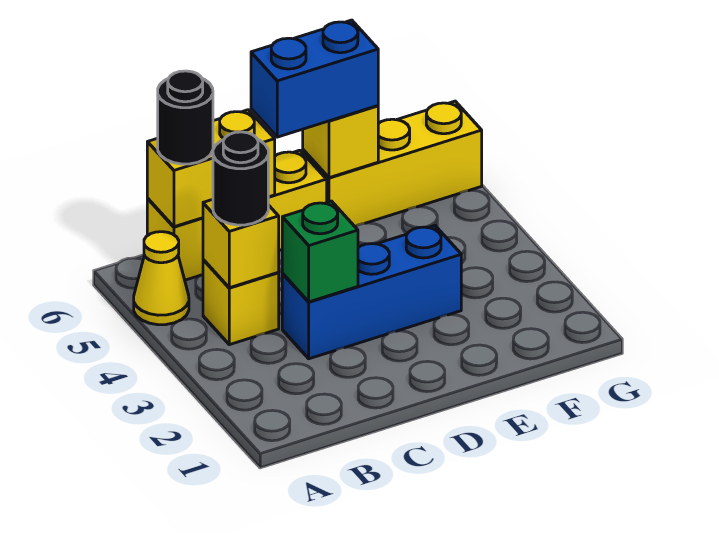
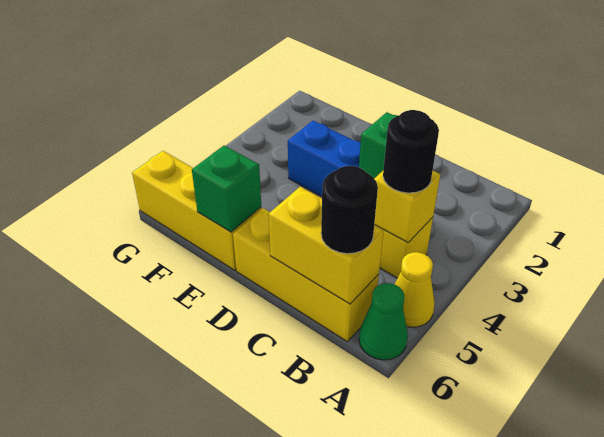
none -> green 1x1 cone [359,283,408,360]
blue 1x2 brick [251,20,378,137] -> none
yellow 1x1 brick [303,106,378,178] -> green 1x1 brick [192,146,261,232]

